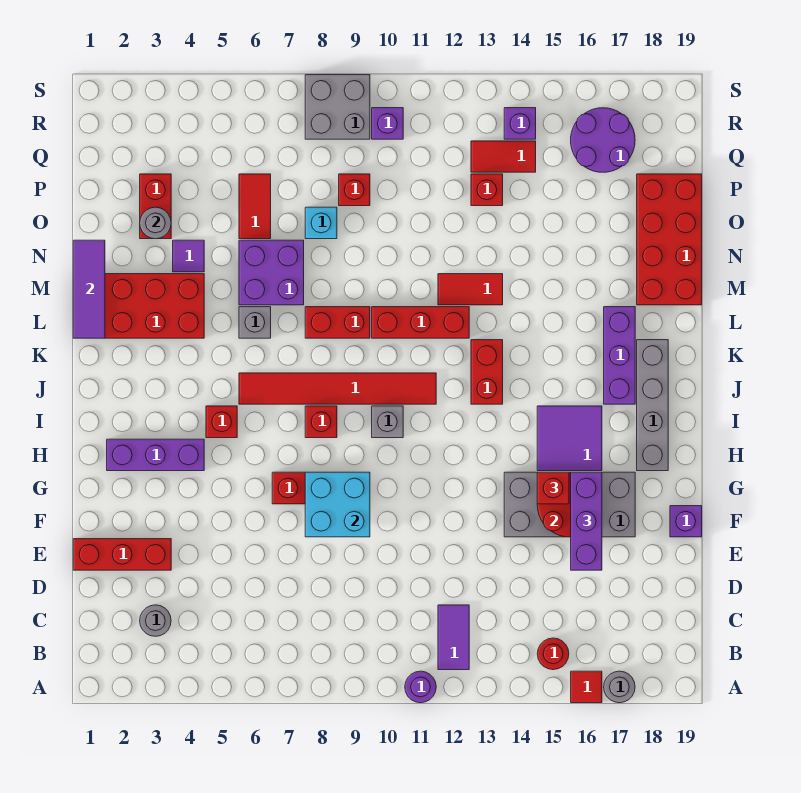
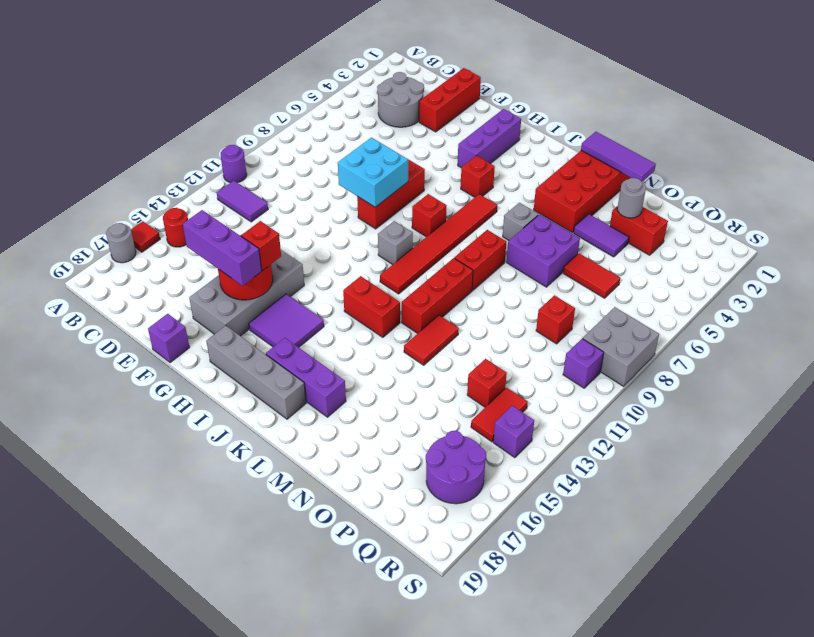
grey 1x1 round brick [140,605,171,636] -> grey 2x2 round brick [377,72,424,127]
red 2x4 brick [637,174,702,305] -> none
purple 1x1 tile [173,240,204,272] -> purple 1x2 tile [574,214,629,257]
cyan 1x1 brick [305,207,337,239] -> none

